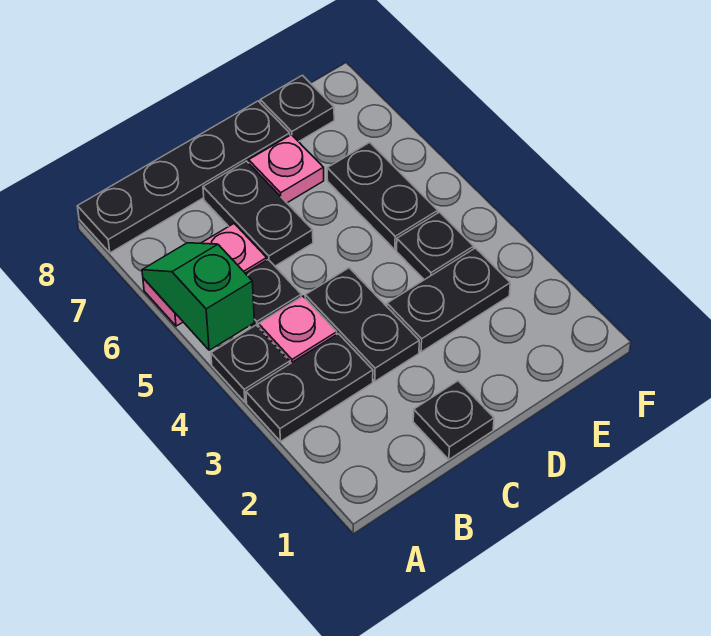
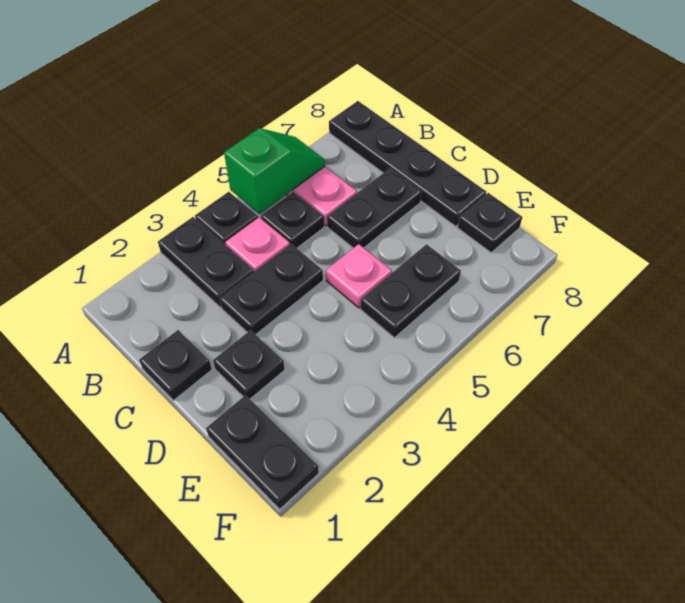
black 1x2 plate [387,248,510,352] -> black 1x2 plate moved to [206,395,319,509]
pink 1x1 plate [249,135,324,203] -> pink 1x1 plate moved to [326,244,392,308]
black 1x1 plate [397,212,474,280] -> black 1x1 plate moved to [213,330,285,399]

